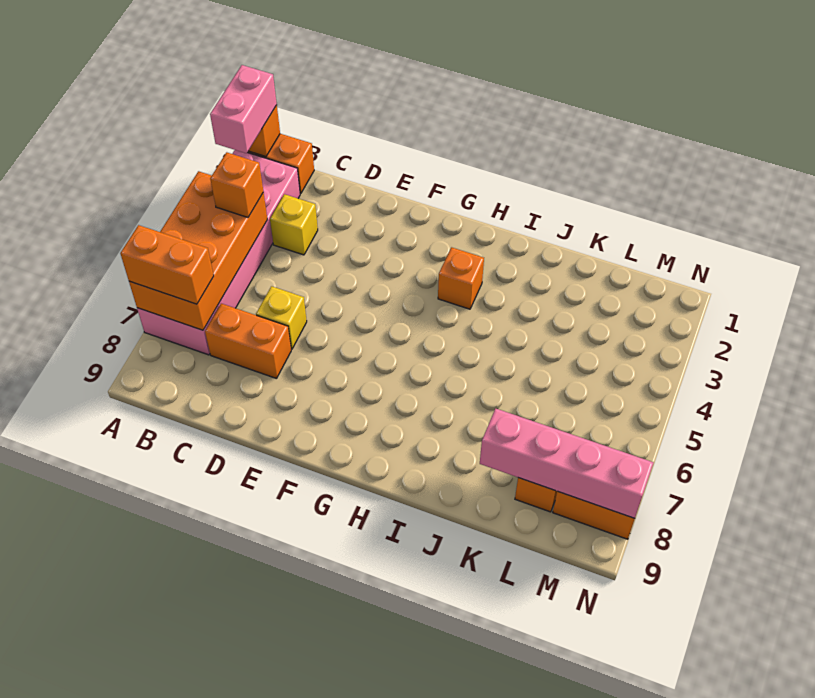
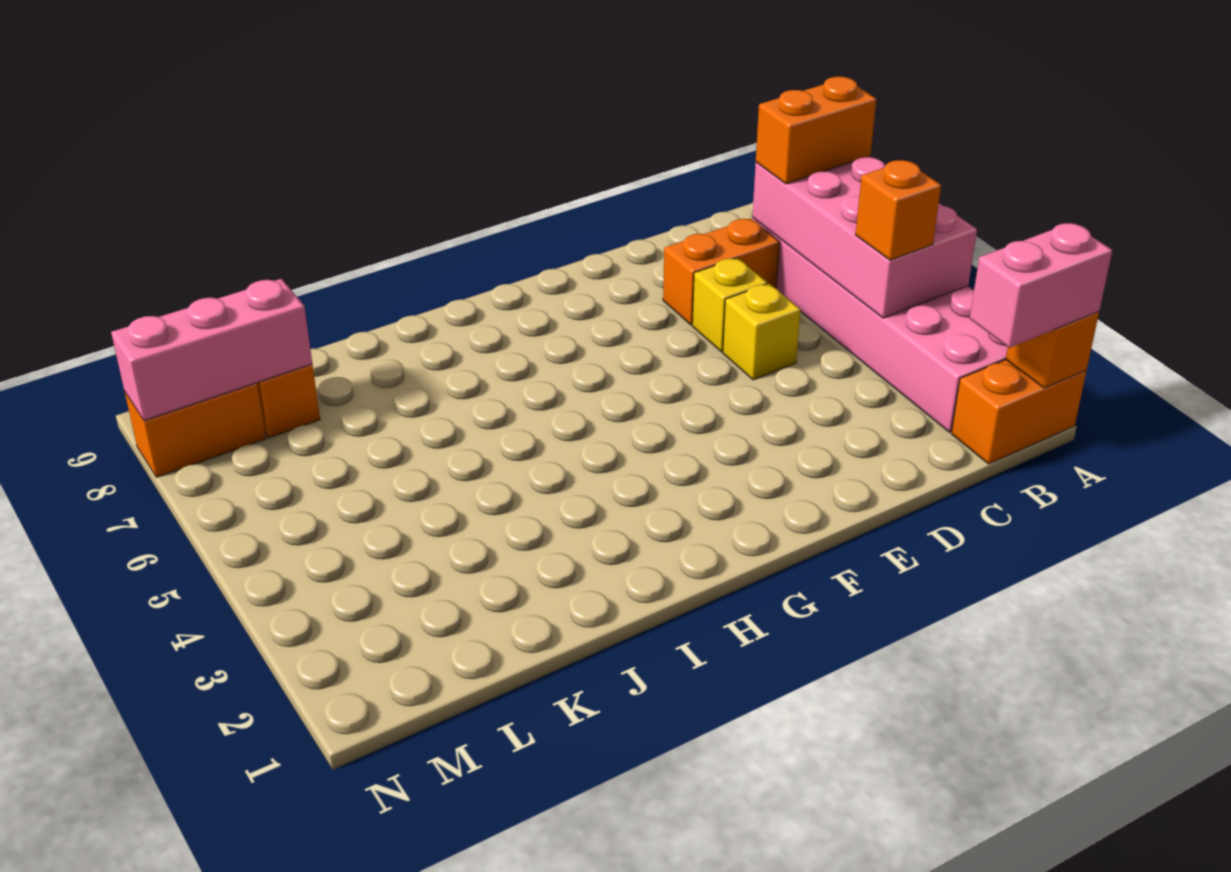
pink 1x2 brick [210,65,277,153] -> pink 1x2 brick turned to [970,223,1112,348]
orange 2x4 brick [129,171,267,330] -> pink 2x4 brick [752,156,977,318]
yellow 1x1 brick [270,194,318,255] -> yellow 1x1 brick moved to [723,284,801,380]
orange 1x1 brick [438,247,484,309] -> none
pink 1x4 brick [480,409,653,518] -> pink 1x3 brick [111,279,312,421]

